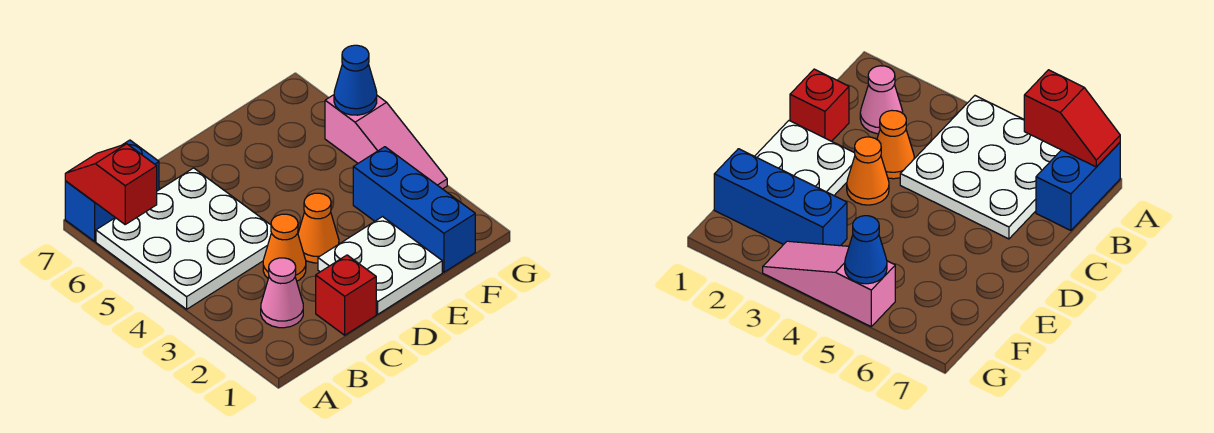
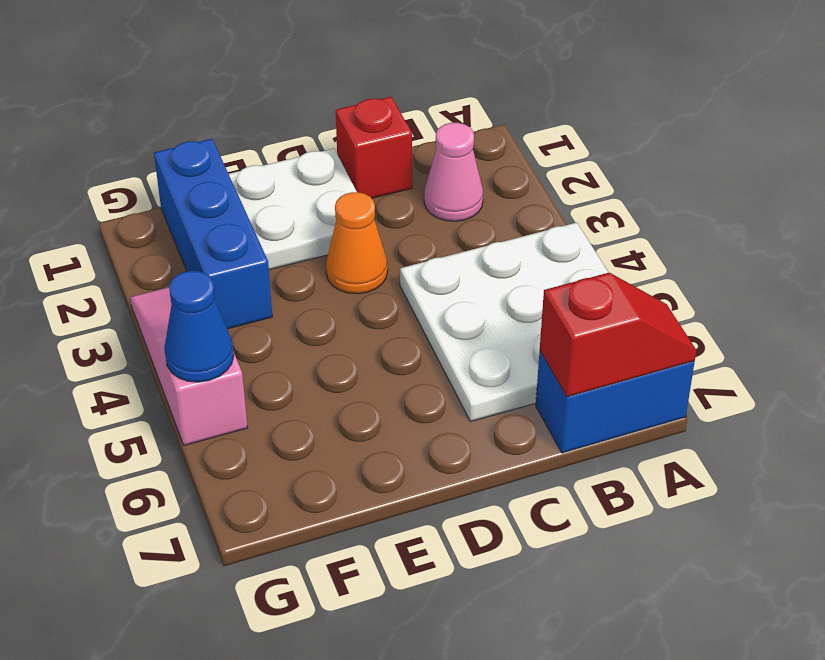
red 1x2 slope [65,144,157,224] -> red 1x2 slope turned to [540,273,696,397]
orange 1x1 cone [263,214,306,281] -> none

